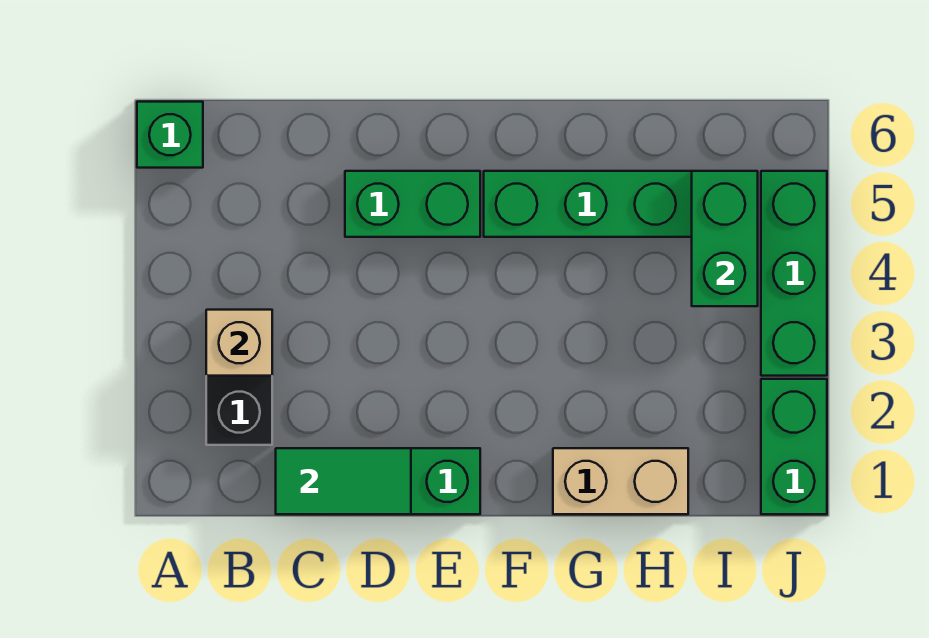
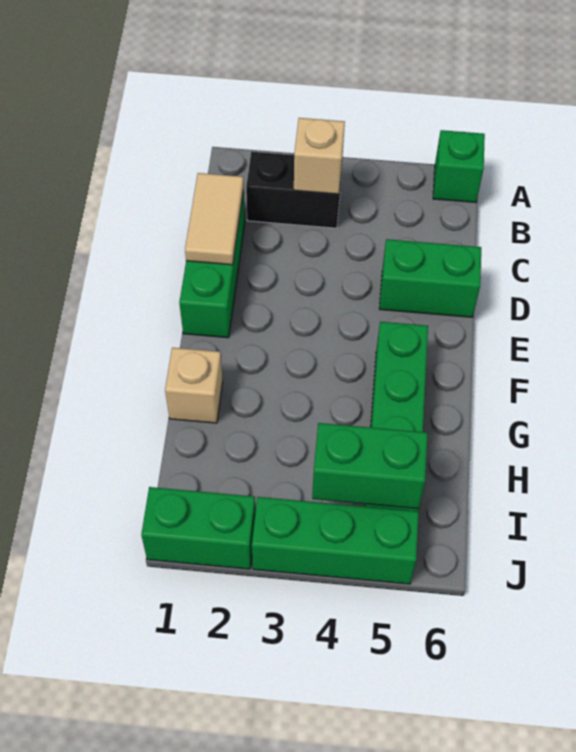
green 1x2 tile [276,448,411,514] -> tan 1x2 tile [185,173,244,265]
green 1x2 brick [345,171,480,237] -> green 1x2 brick turned to [379,239,481,317]
tan 1x2 brick [553,448,688,514] -> tan 1x1 brick [165,348,223,423]

